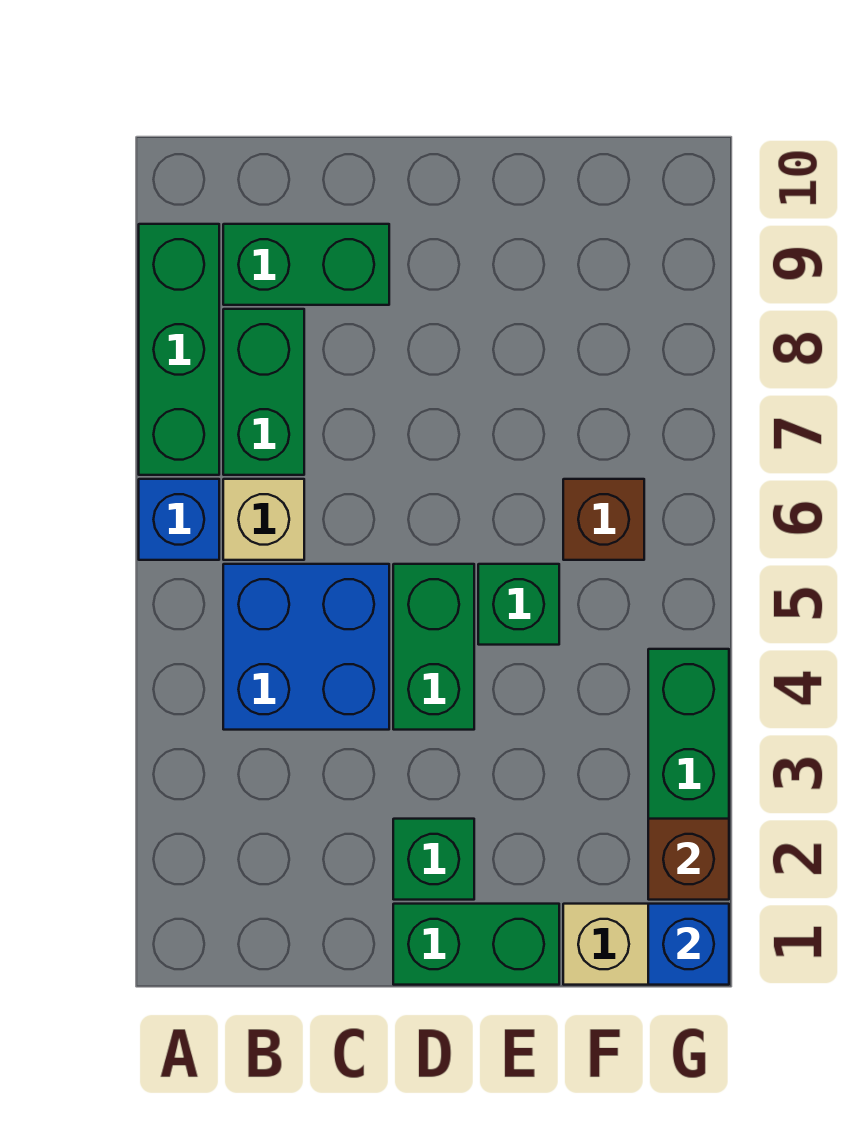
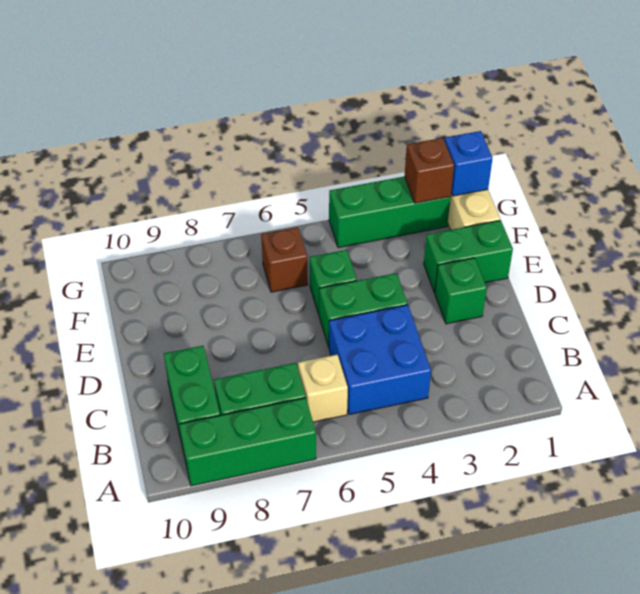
blue 1x1 brick [139,479,219,560] -> none
green 1x2 brick [393,904,559,985] -> green 1x2 brick turned to [424,220,513,293]

